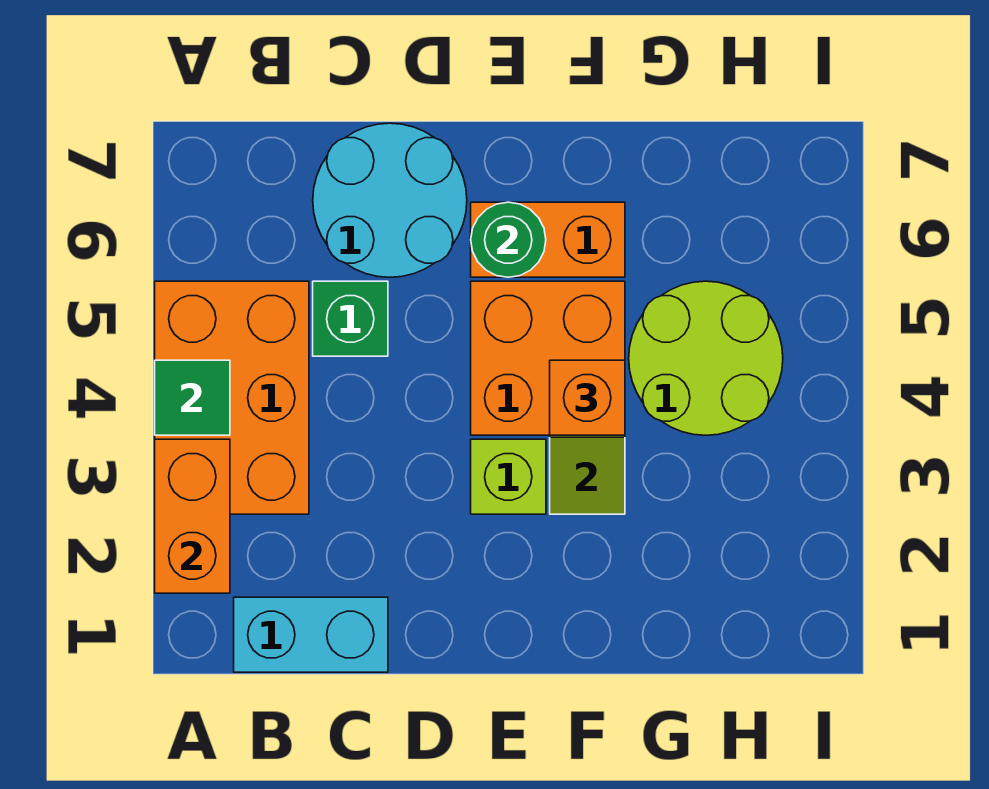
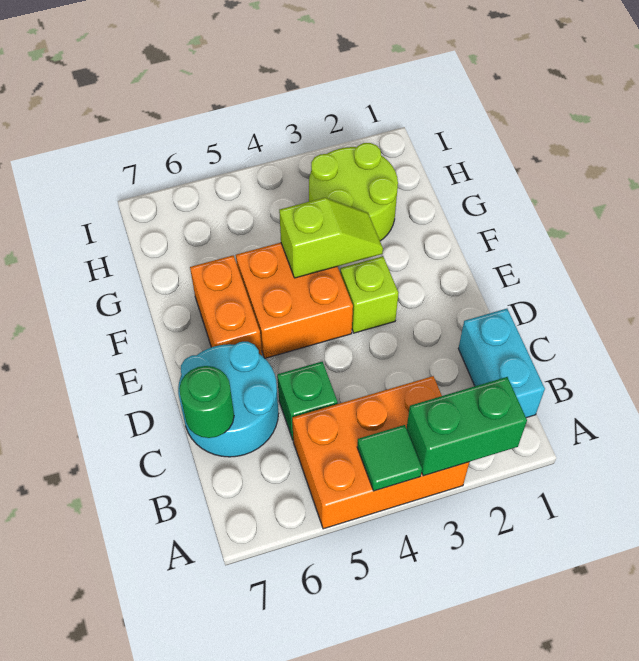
orange 1x2 brick [155,439,230,593] -> green 1x2 brick [406,377,527,476]
green 1x1 round brick [471,202,546,277] -> green 1x1 round brick moved to [179,366,234,438]
orange 1x1 brick [550,360,625,435] -> none
lime 2x2 round brick [629,281,783,435] -> lime 2x2 round brick moved to [309,143,398,241]

